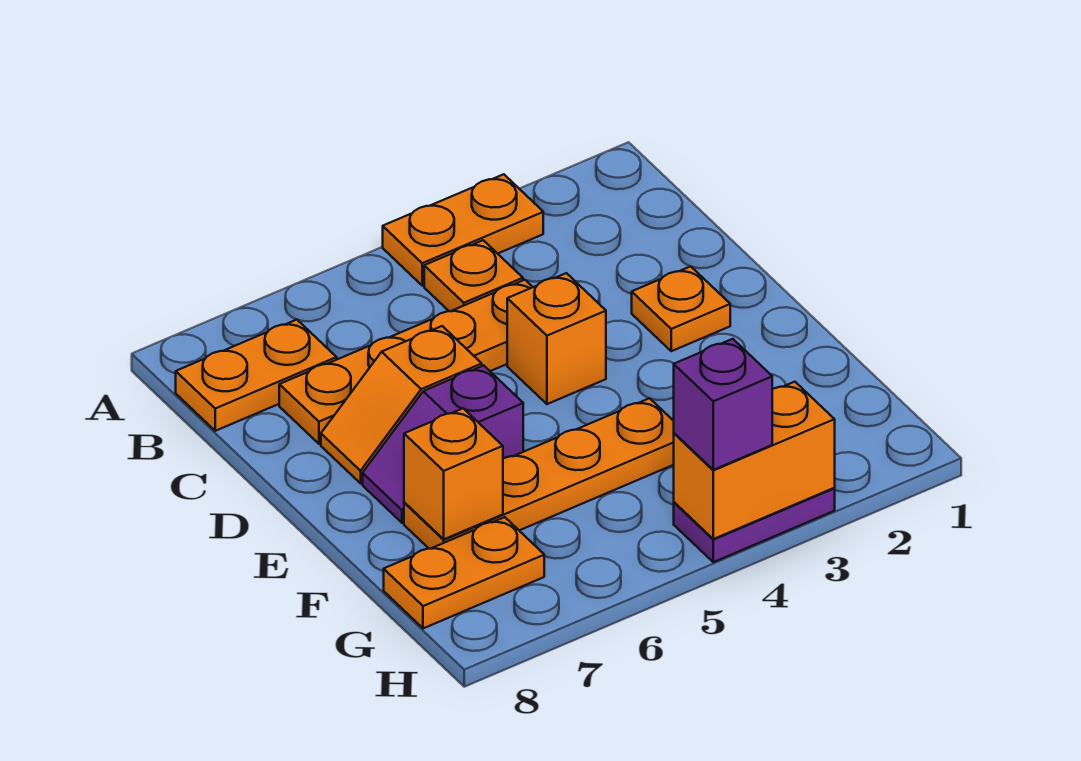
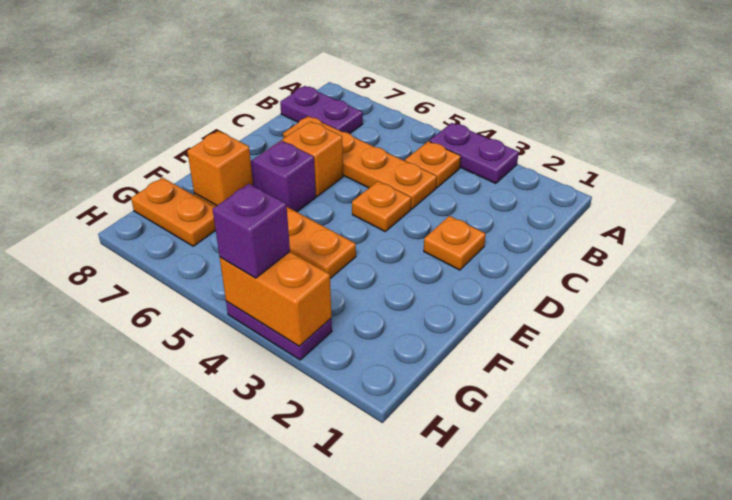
orange 1x2 plate [383,174,543,286] -> purple 1x2 plate [429,123,519,183]
orange 1x2 plate [176,319,337,431] -> purple 1x2 plate [280,86,363,134]
orange 1x1 brick [507,273,606,404] -> orange 1x1 plate [352,181,411,231]

